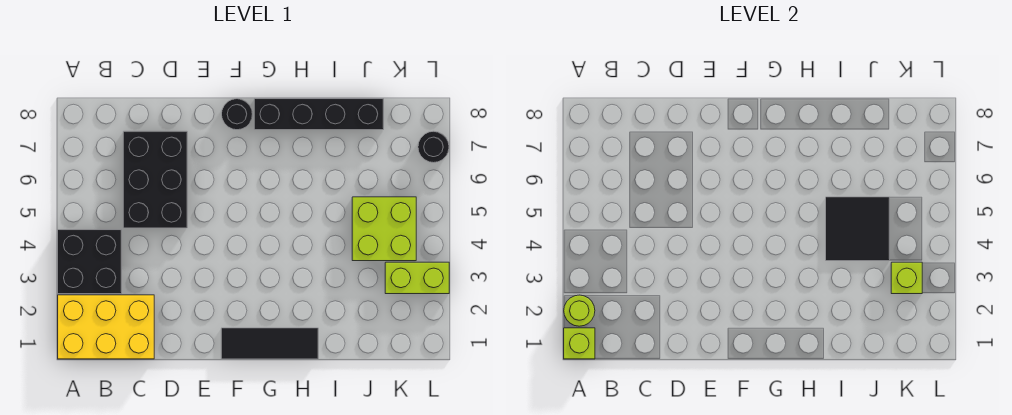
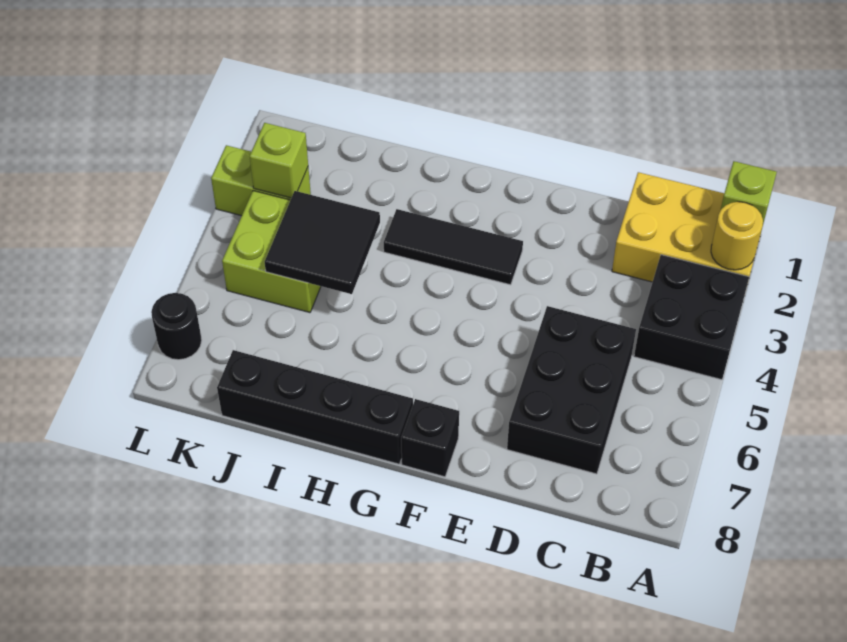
lime 1x1 round brick [564,295,595,326] -> yellow 1x1 round brick [711,202,763,270]
black 1x3 tile [221,328,318,359] -> black 1x3 tile moved to [384,209,523,285]
black 1x1 round brick [222,99,253,130] -> black 1x1 brick [401,399,459,477]

